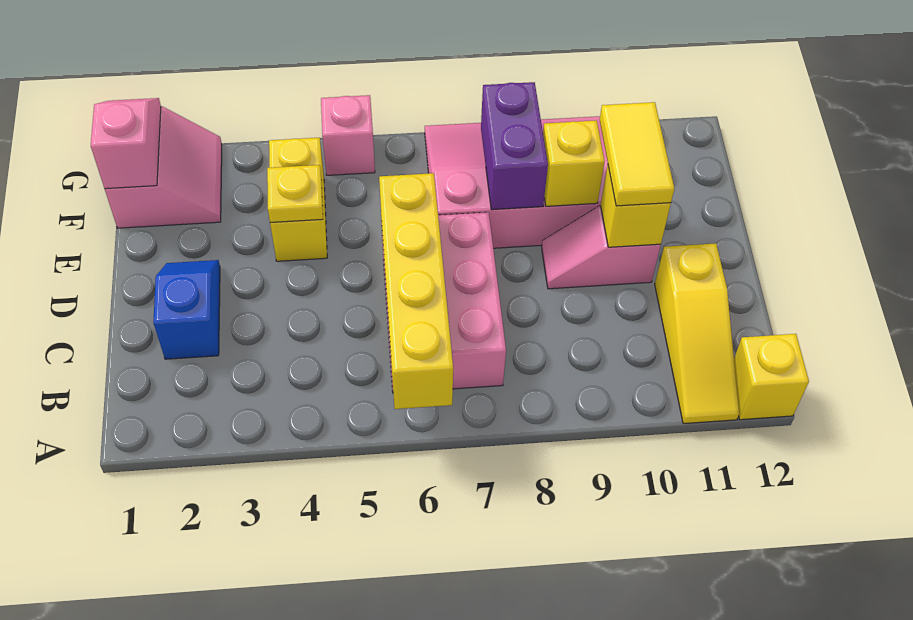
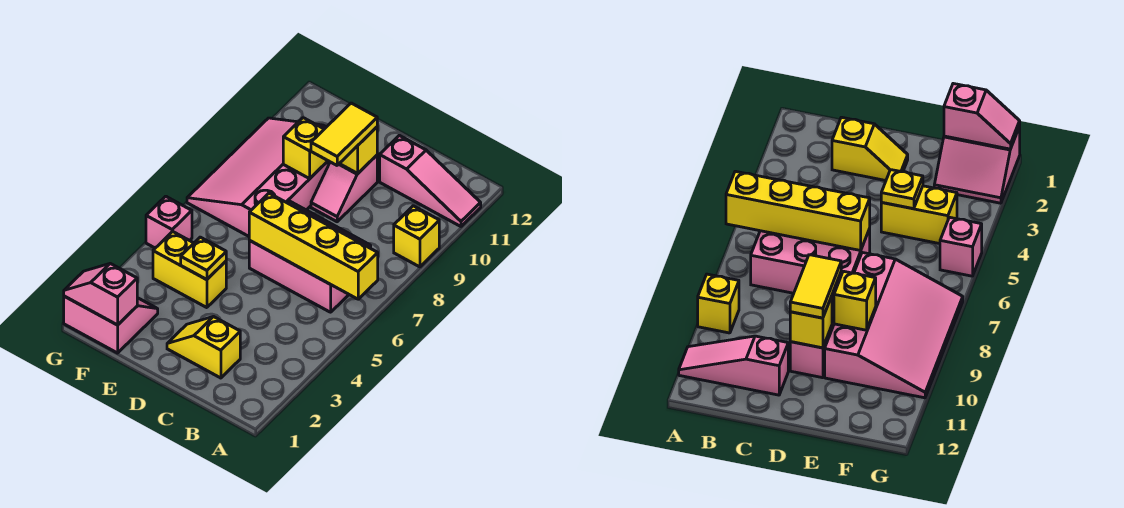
yellow 1x3 slope [655,243,739,424] -> pink 1x3 slope [380,135,481,226]
yellow 1x1 brick [734,334,809,420] -> yellow 1x1 brick moved to [394,206,439,267]
blue 1x2 slope [153,260,220,359] -> yellow 1x2 slope [167,317,240,378]
yellow 1x2 tile [600,102,674,206] -> yellow 1x2 tile turned to [311,103,377,165]
purple 1x2 brick [481,82,548,210] -> none

